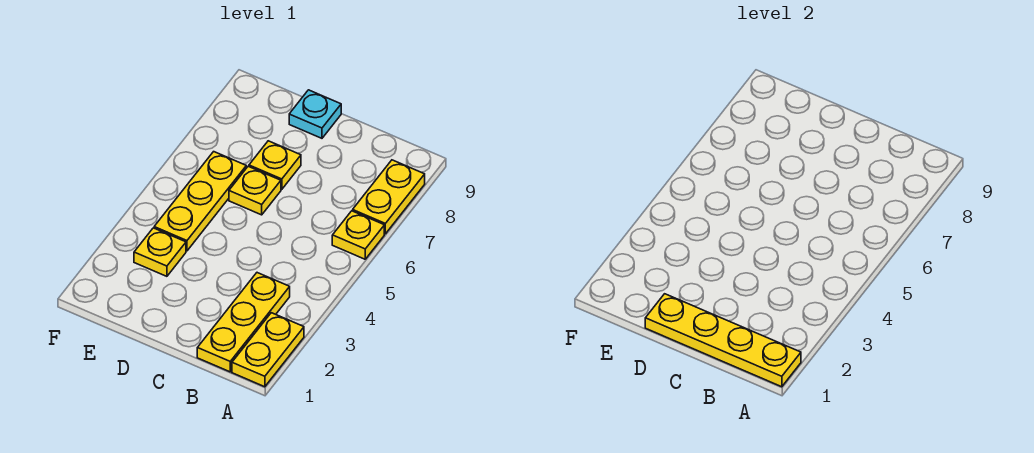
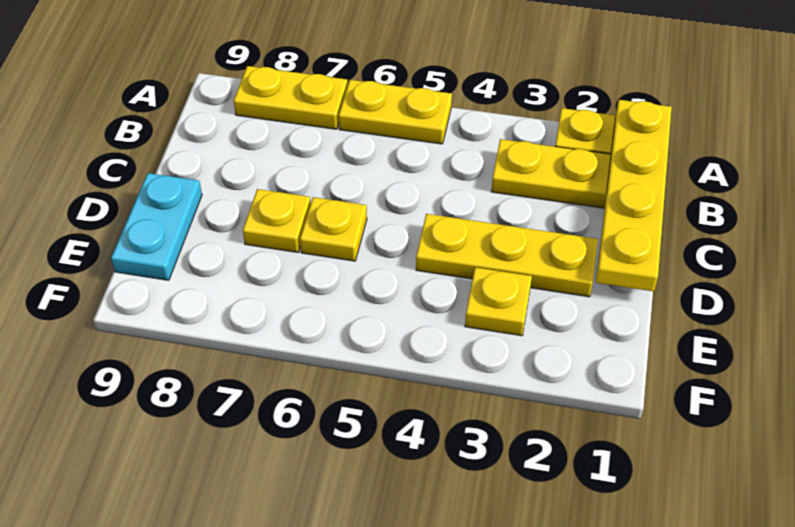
yellow 1x1 plate [332,211,384,259] -> yellow 1x2 plate [339,80,452,144]
cyan 1x1 plate [289,90,341,138] -> cyan 1x2 plate [111,173,202,280]
yellow 1x3 plate [154,152,246,251] -> yellow 1x3 plate moved to [416,214,598,297]

